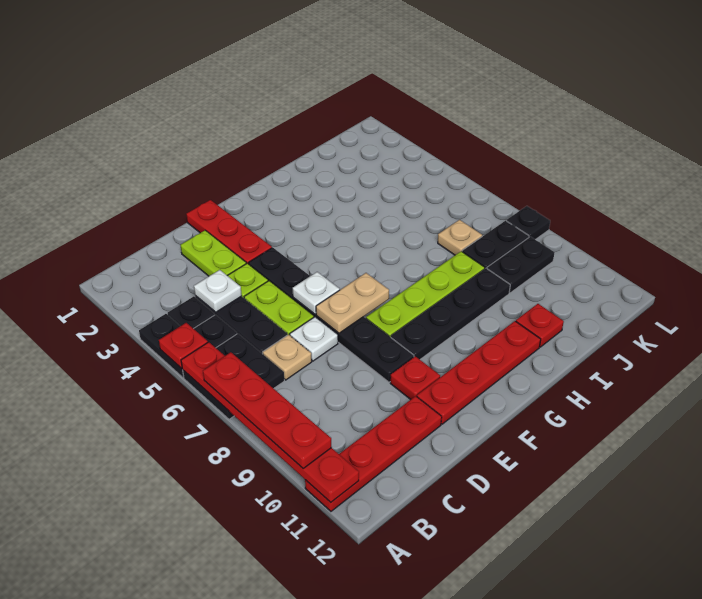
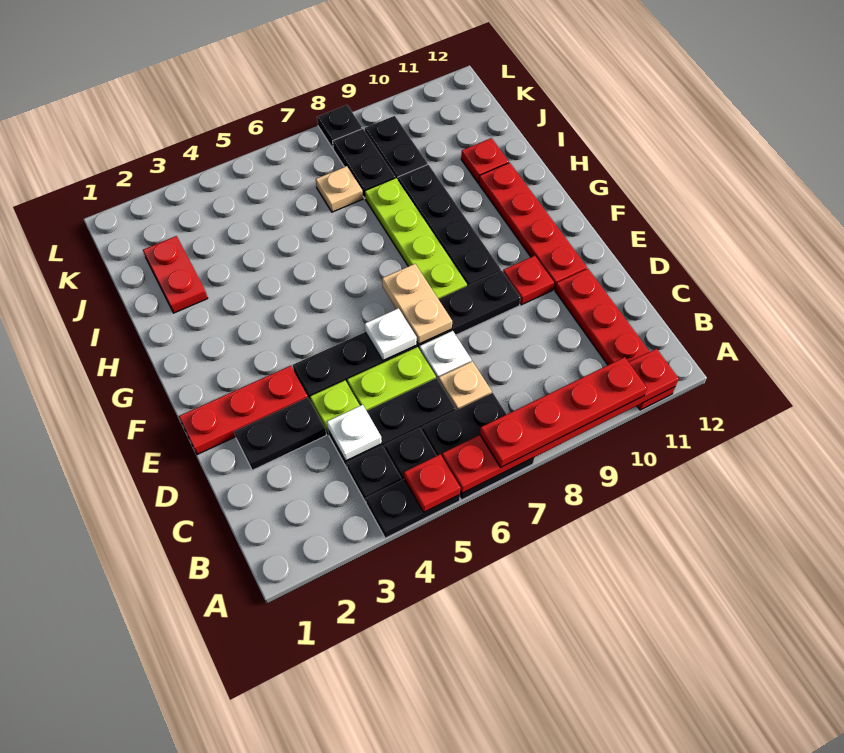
lime 1x2 plate [180,230,246,276] -> black 1x2 plate [234,398,326,470]
none -> red 1x2 plate [143,236,208,313]

